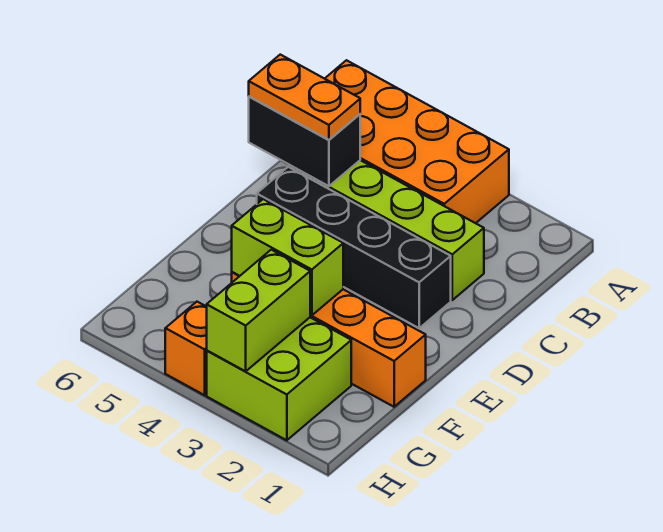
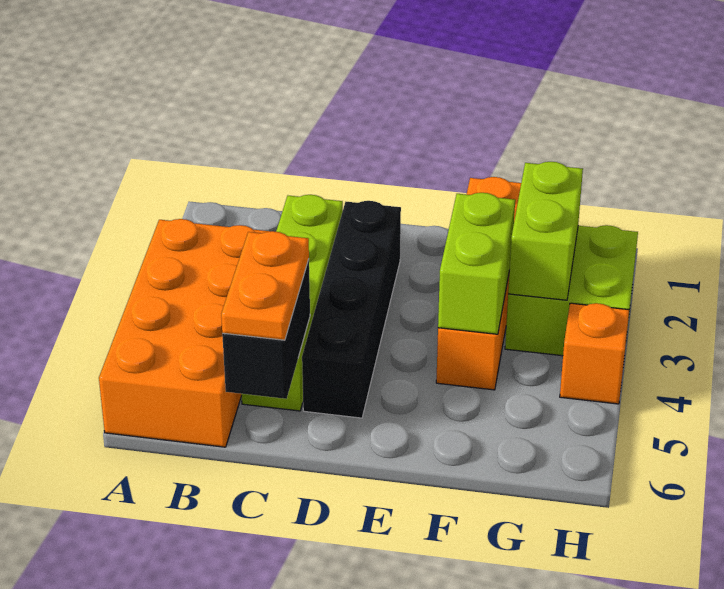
lime 1x2 brick [207,250,310,371] -> lime 1x2 brick turned to [508,162,583,300]

